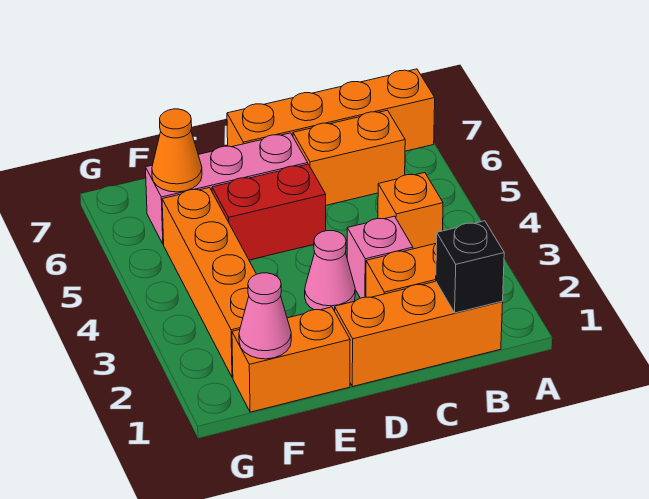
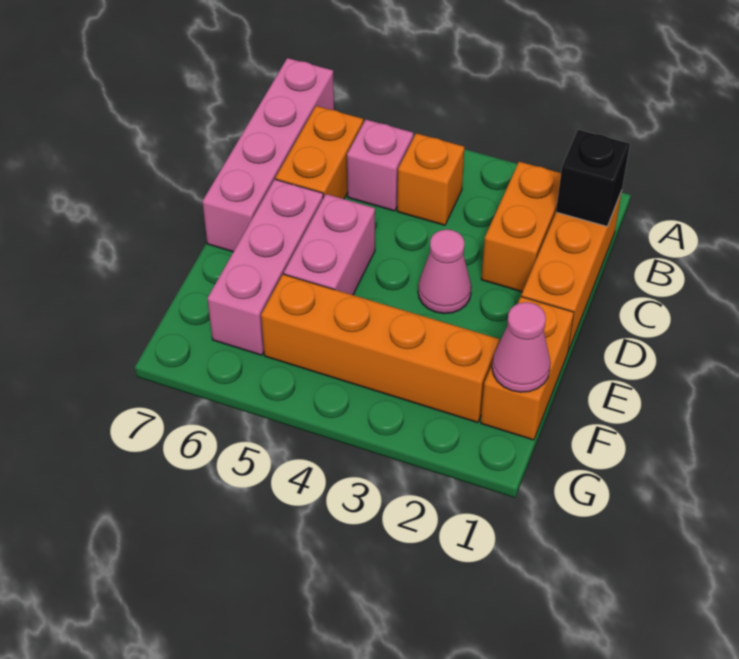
orange 1x4 brick [227,69,435,151] -> pink 1x4 brick [202,58,334,252]
pink 1x1 brick [347,216,413,298] -> pink 1x1 brick moved to [347,120,413,211]
red 1x2 brick [212,164,326,260] -> pink 1x2 brick [284,194,375,295]
orange 1x1 cone [152,109,202,192] -> none

